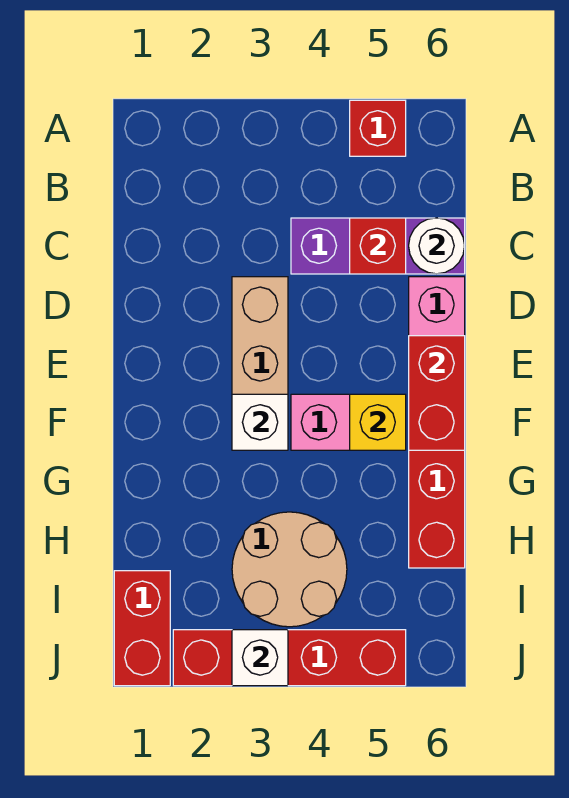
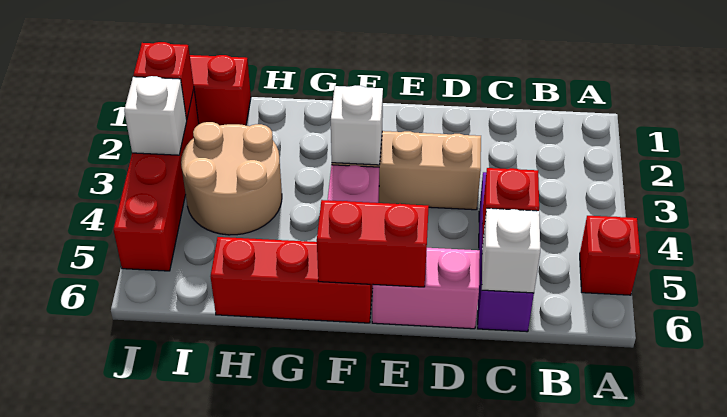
white 1x1 round brick [409,218,465,274] -> white 1x1 brick [482,208,540,293]
yellow 1x1 brick [350,394,406,450] -> none
none -> red 1x1 brick [133,42,194,120]

